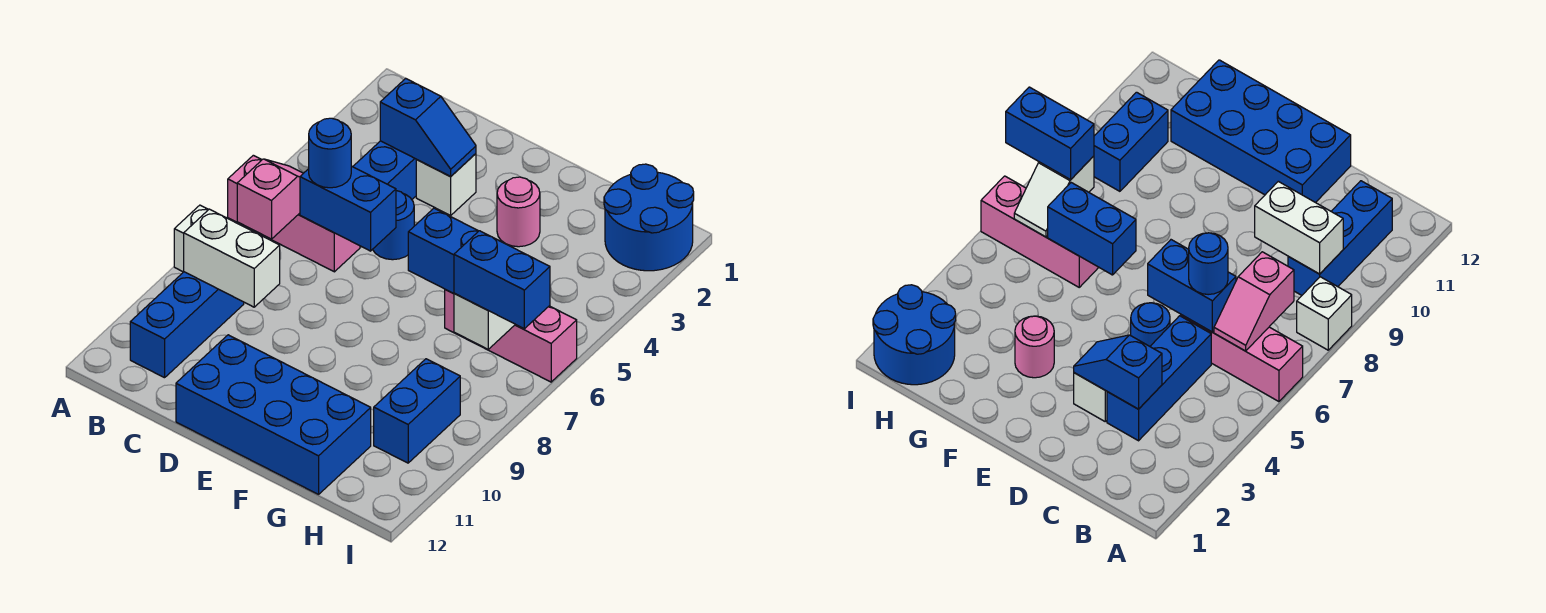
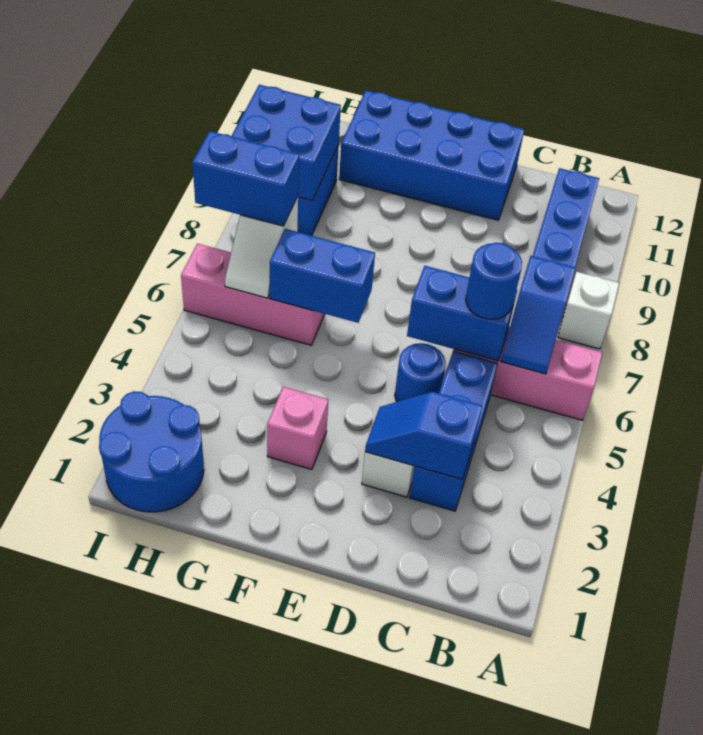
pink 1x2 slope [237,159,303,239] -> blue 1x2 slope [501,256,576,374]
white 1x2 brick [184,209,280,307] -> none
pink 1x1 round brick [497,177,540,247] -> pink 1x1 brick [267,387,328,470]
none -> blue 2x2 brick [232,85,341,201]

